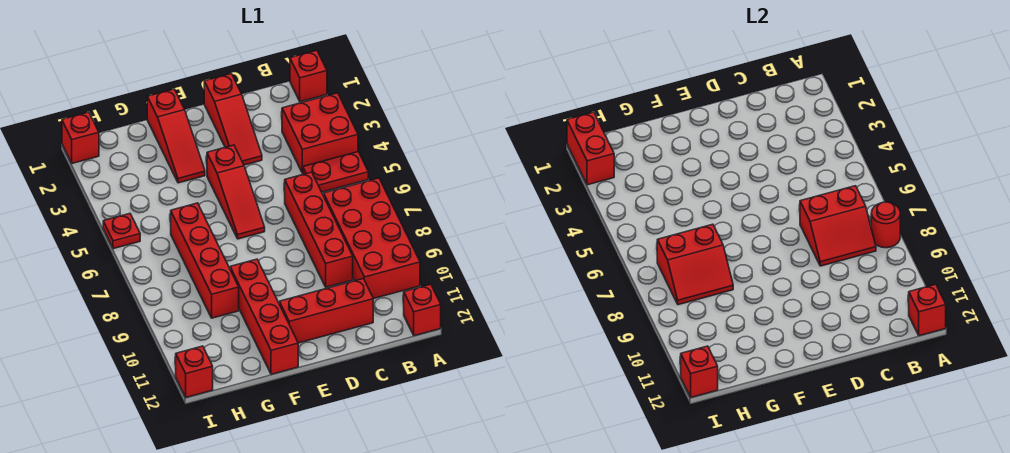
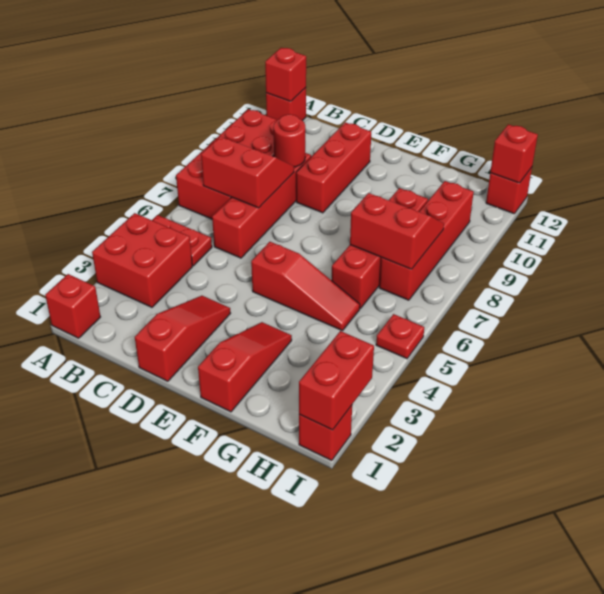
red 1x1 round brick [871,202,900,248] -> red 1x1 round brick moved to [273,114,305,167]
red 1x3 brick [279,279,373,343] -> red 1x3 brick turned to [296,122,371,213]
red 1x3 slope [207,145,265,239] -> red 1x3 slope turned to [251,242,360,331]
red 1x4 brick [230,259,298,374] -> red 1x4 brick moved to [379,181,474,300]

